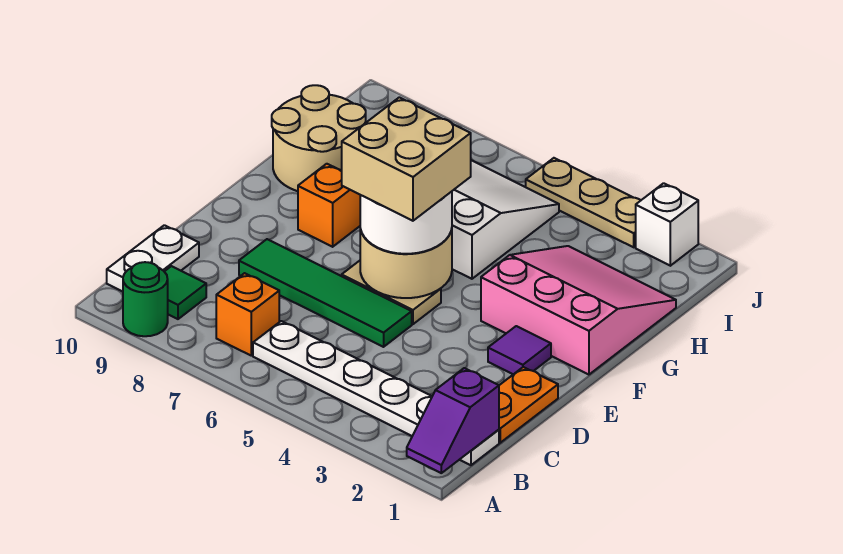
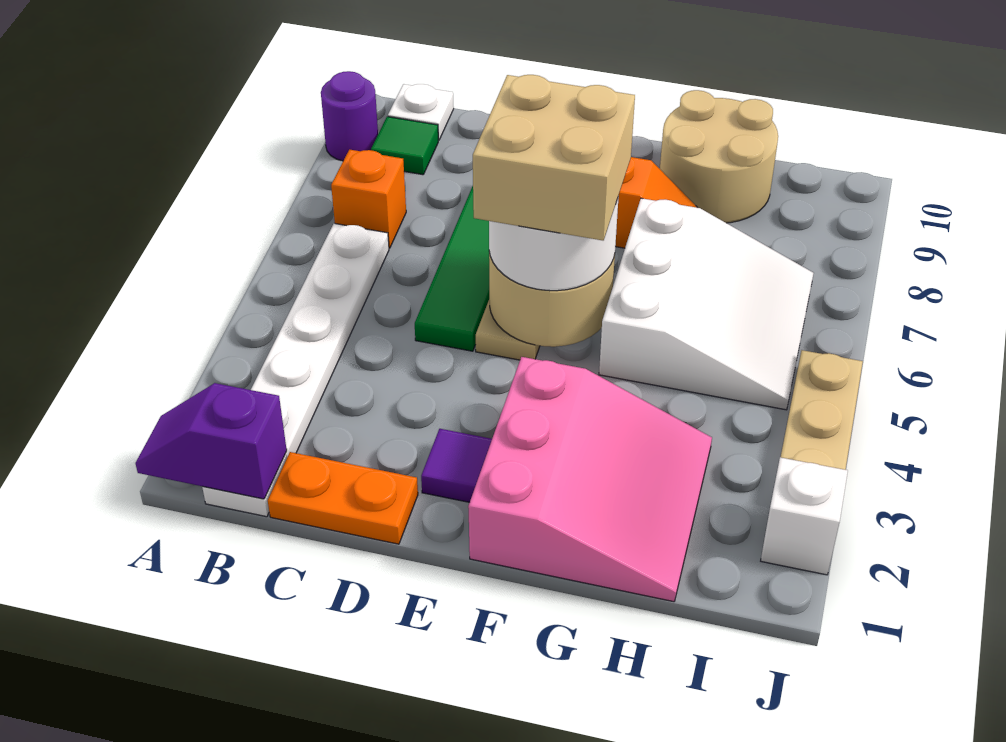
green 1x1 round brick [123,262,168,336] -> purple 1x1 round brick [321,71,378,161]
white 1x2 plate [107,225,199,292] -> white 1x1 plate [388,84,454,140]

